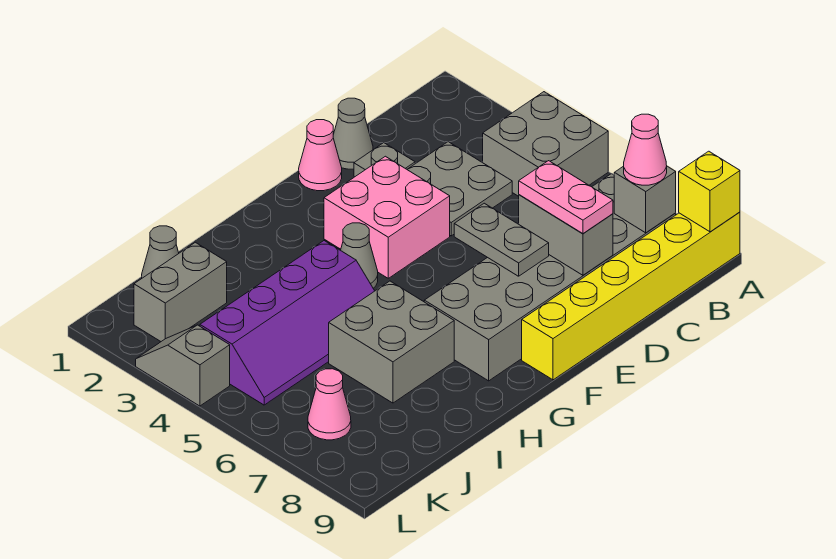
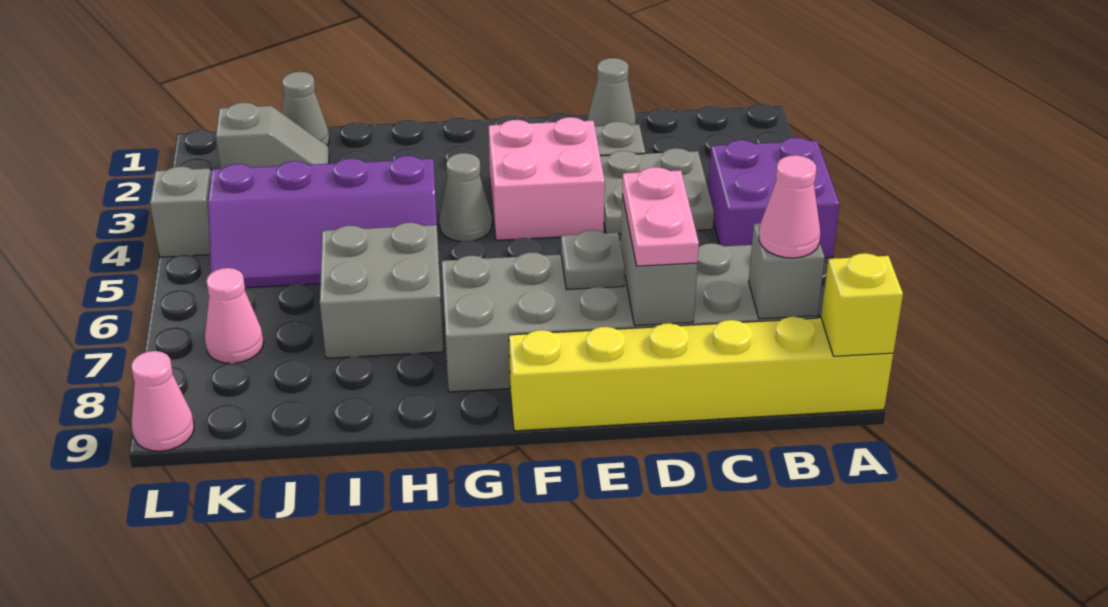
grey 2x2 brick [483,92,608,196] -> purple 2x2 brick [708,138,840,258]
pink 1x1 cone [299,120,342,191] -> pink 1x1 cone moved to [131,351,194,451]
grey 1x2 plate [454,203,549,276] -> grey 1x1 plate [561,230,625,290]
grey 1x2 brick [134,242,227,341] -> grey 1x2 slope [216,103,329,169]

